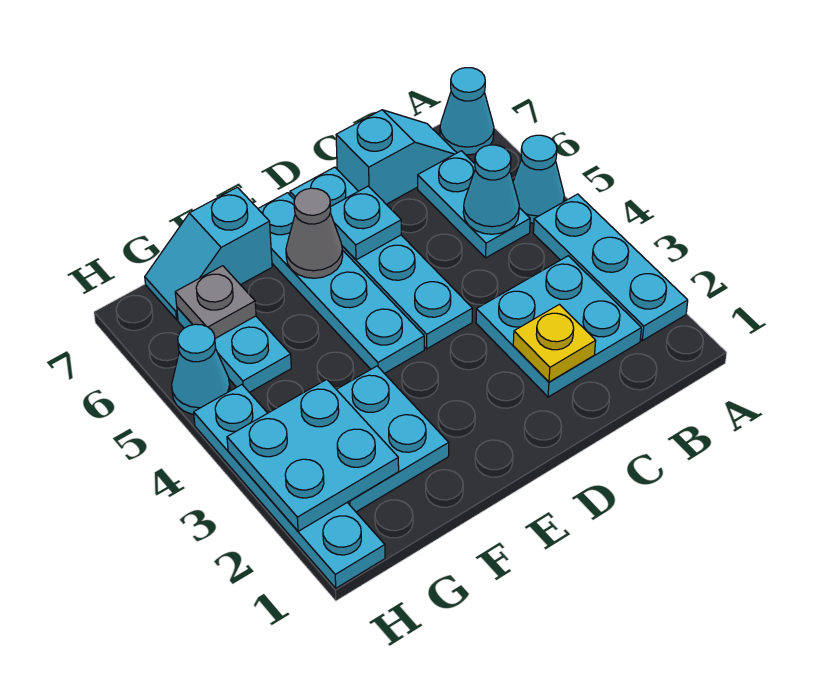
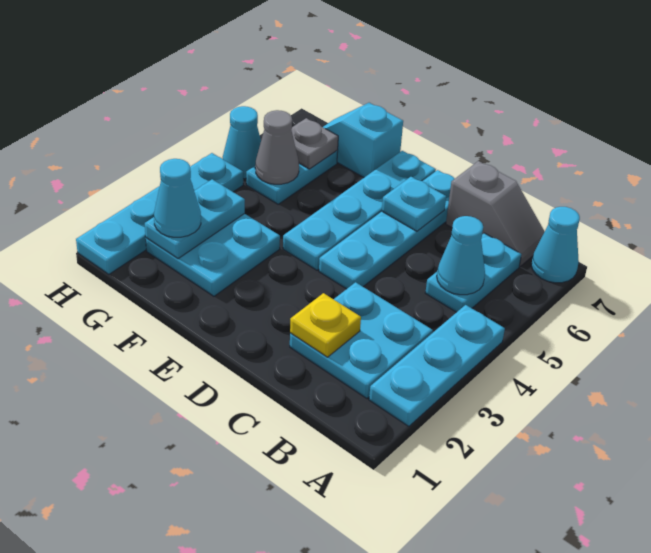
cyan 1x1 cone [513,135,564,223] -> cyan 1x1 cone moved to [154,159,201,237]
cyan 1x2 slope [336,110,457,204] -> grey 1x2 slope [446,161,545,266]
grey 1x1 cone [286,188,343,278] -> grey 1x1 cone moved to [255,110,299,184]
cyan 2x2 plate [227,380,399,531] -> cyan 1x2 plate [145,179,245,259]

